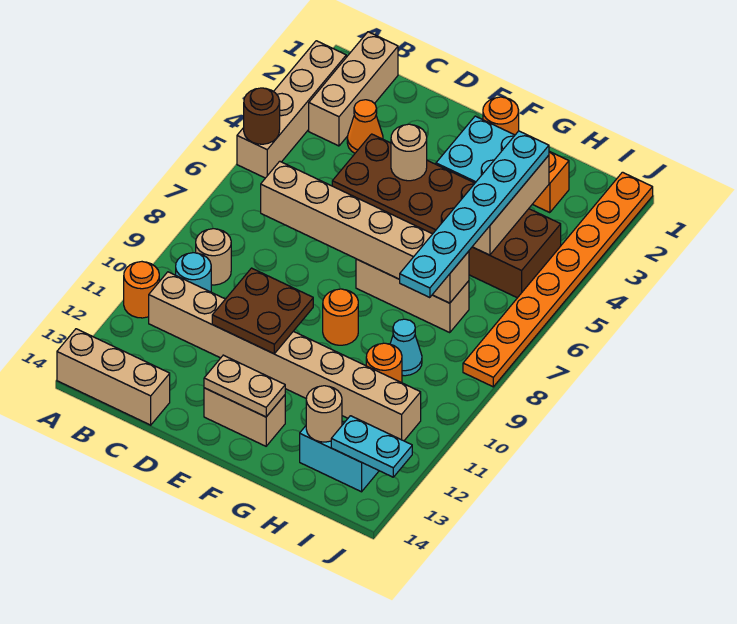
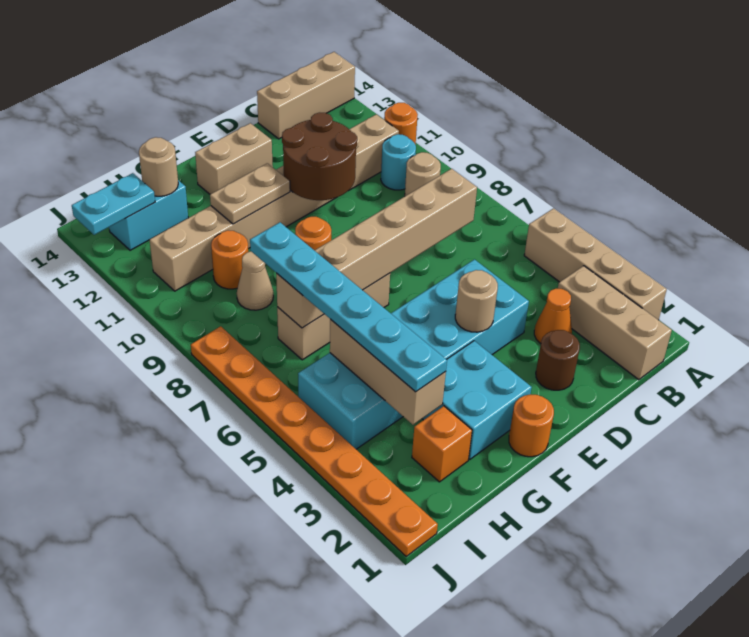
brown 1x1 round brick [244,88,280,144] -> brown 1x1 round brick moved to [536,330,580,390]
brown 2x6 brick [332,134,561,298] -> cyan 2x6 brick [298,260,529,449]
brown 2x2 plate [212,268,313,354] -> brown 2x2 round brick [282,113,357,200]
tan 1x2 plate [204,355,285,417] -> tan 1x2 plate moved to [210,163,290,224]
cyan 1x1 cone [390,319,422,376] -> tan 1x1 cone [237,251,273,310]

